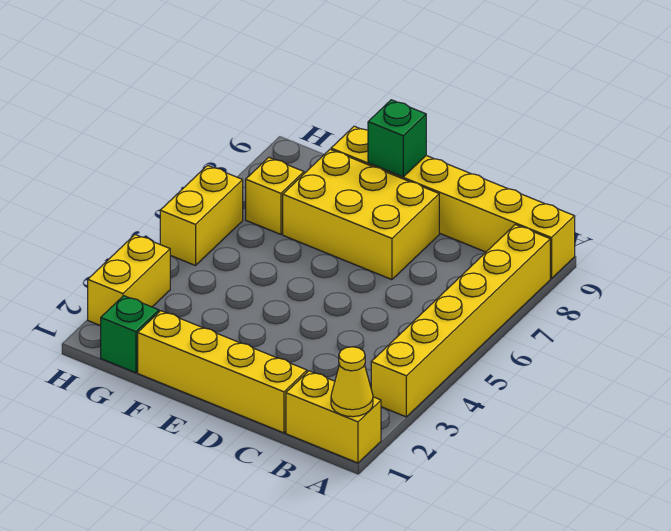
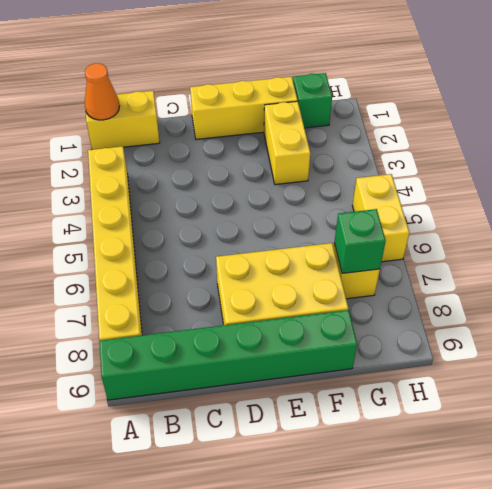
yellow 1x1 cone [331,347,373,417] -> orange 1x1 cone [85,63,119,120]
yellow 1x6 brick [331,126,575,279] -> green 1x6 brick [99,310,357,400]
yellow 1x4 brick [138,311,307,433] -> yellow 1x3 brick [190,77,298,139]
green 1x1 brick [368,100,426,177] -> green 1x1 brick moved to [334,209,386,273]
yellow 1x2 brick [88,235,170,326] -> yellow 1x2 brick moved to [264,101,310,185]

